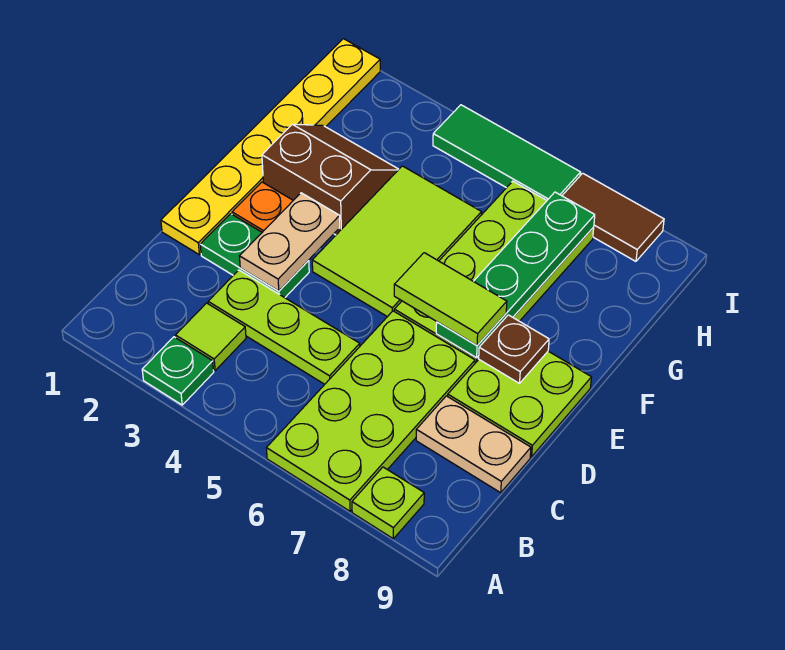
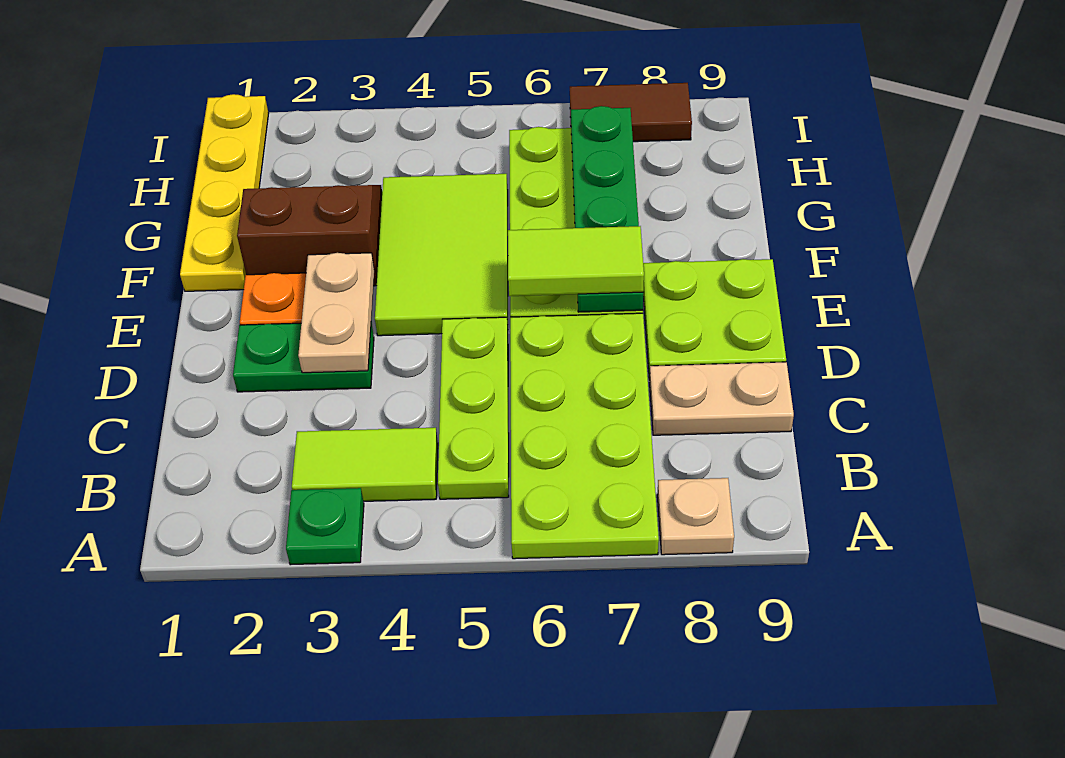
lime 1x1 plate [352,467,424,539] -> tan 1x1 plate [657,478,734,555]
lime 1x1 tile [176,303,246,370] -> lime 1x2 tile [292,428,438,501]
lime 1x3 plate [208,270,360,384] -> lime 1x3 plate turned to [438,317,509,499]
yellow 1x6 plate [161,39,380,255] -> yellow 1x4 plate [180,94,269,291]
brown 1x1 plate [479,315,549,383] -> none
green 1x3 tile [433,105,581,200] -> none

